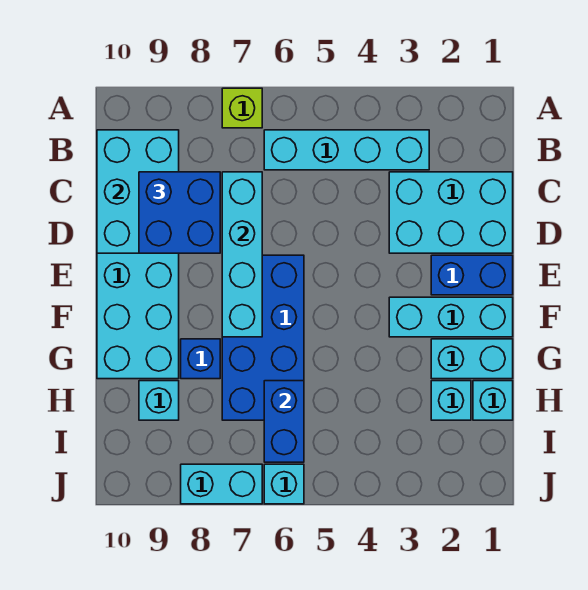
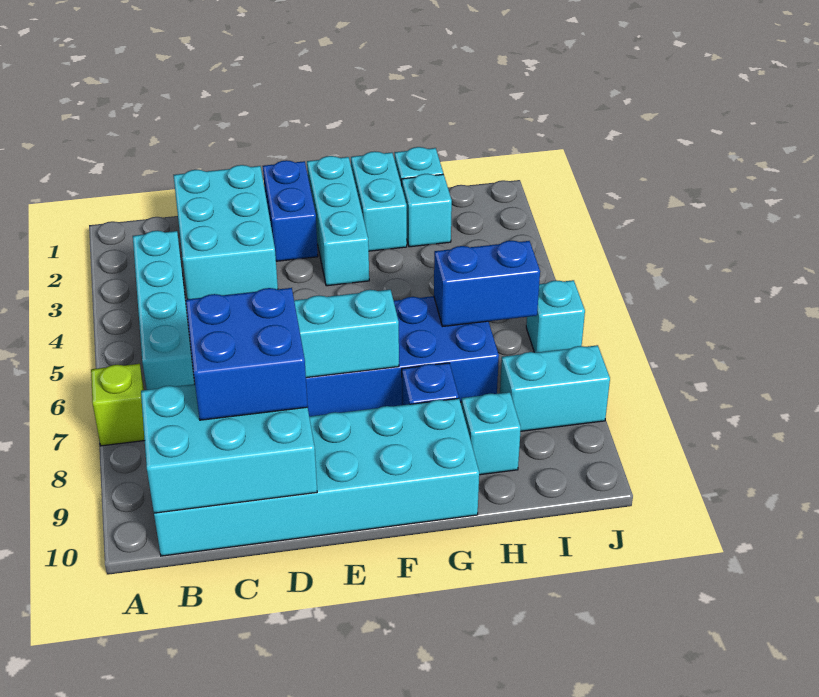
cyan 1x2 brick [181,464,262,504] -> cyan 1x2 brick turned to [500,345,610,431]

